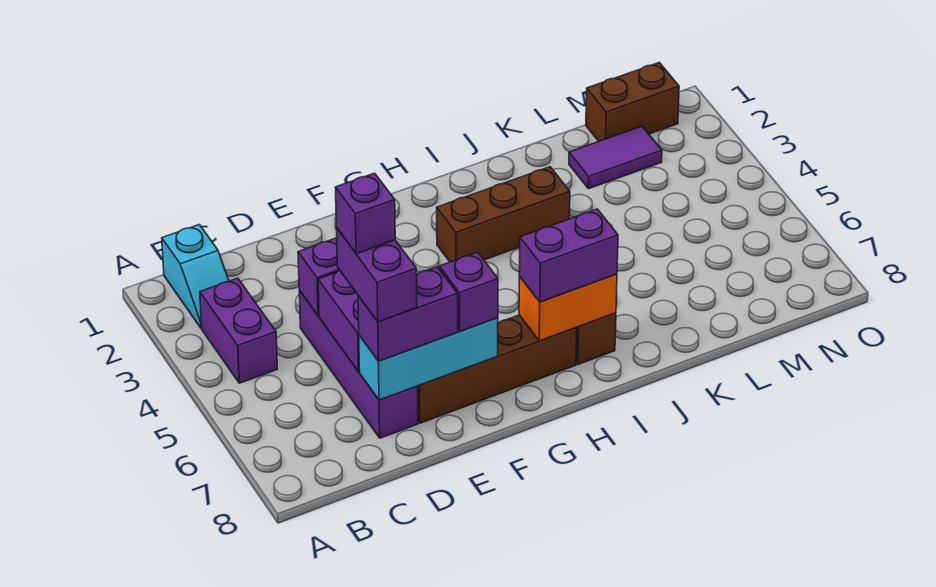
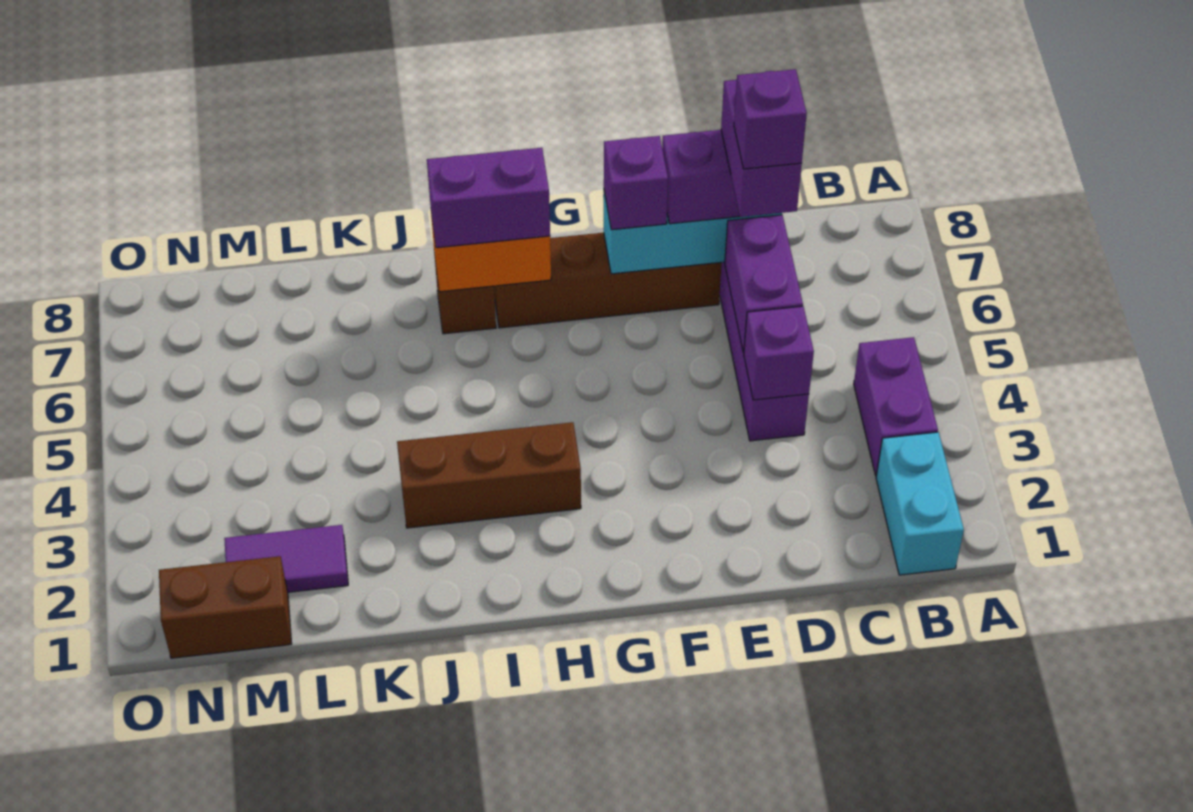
cyan 1x2 slope [162,225,229,328] -> cyan 1x2 brick [876,432,964,575]

